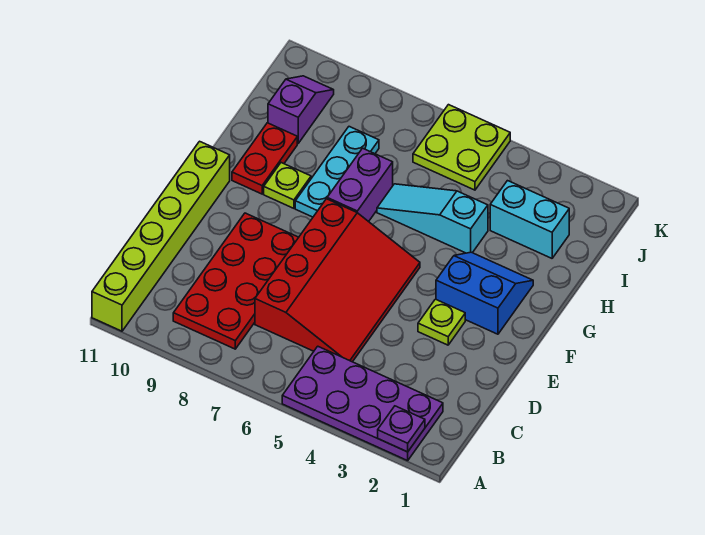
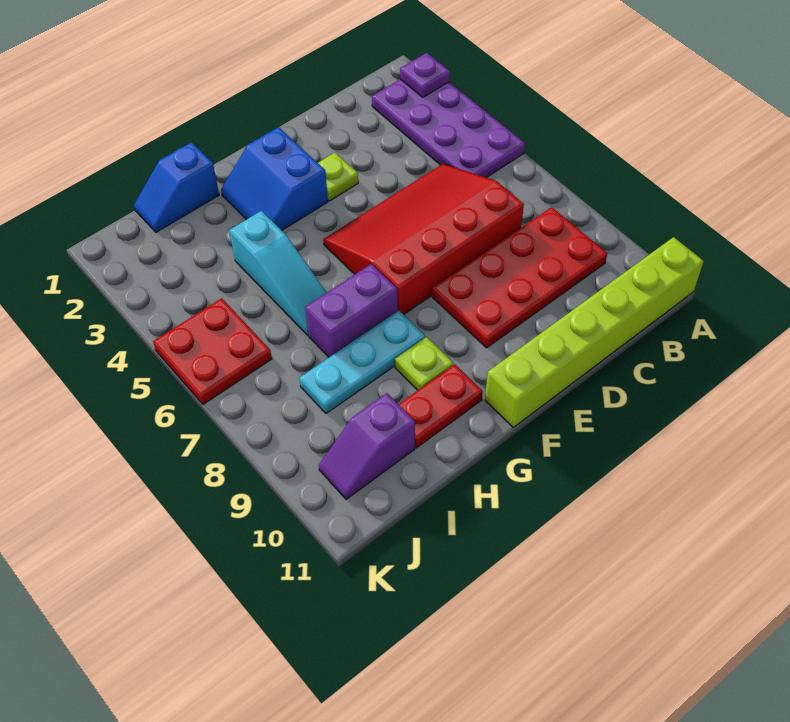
none -> blue 1x2 slope [134,142,219,232]
cyan 1x2 brick [490,181,569,258] -> none
lime 2x2 plate [413,105,510,190] -> red 2x2 plate [153,298,272,404]

